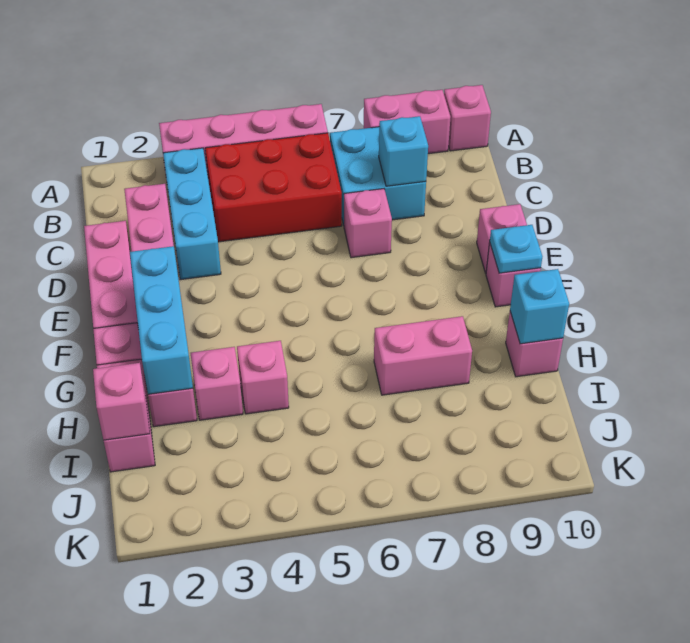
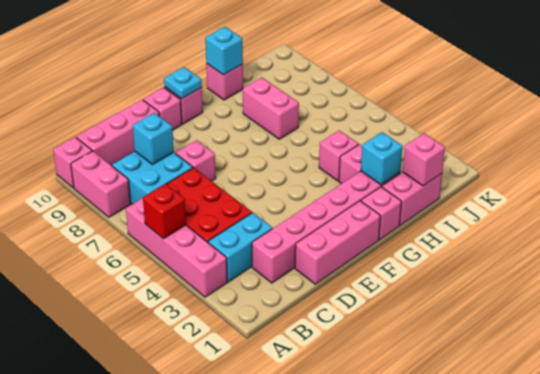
none -> red 1x1 brick [143,184,186,239]
cyan 1x3 brick [163,148,221,280] -> cyan 1x2 brick [208,213,272,282]
none -> pink 1x3 brick [76,100,159,166]
cyan 1x3 brick [130,246,193,394] -> cyan 1x1 brick [361,132,403,185]

